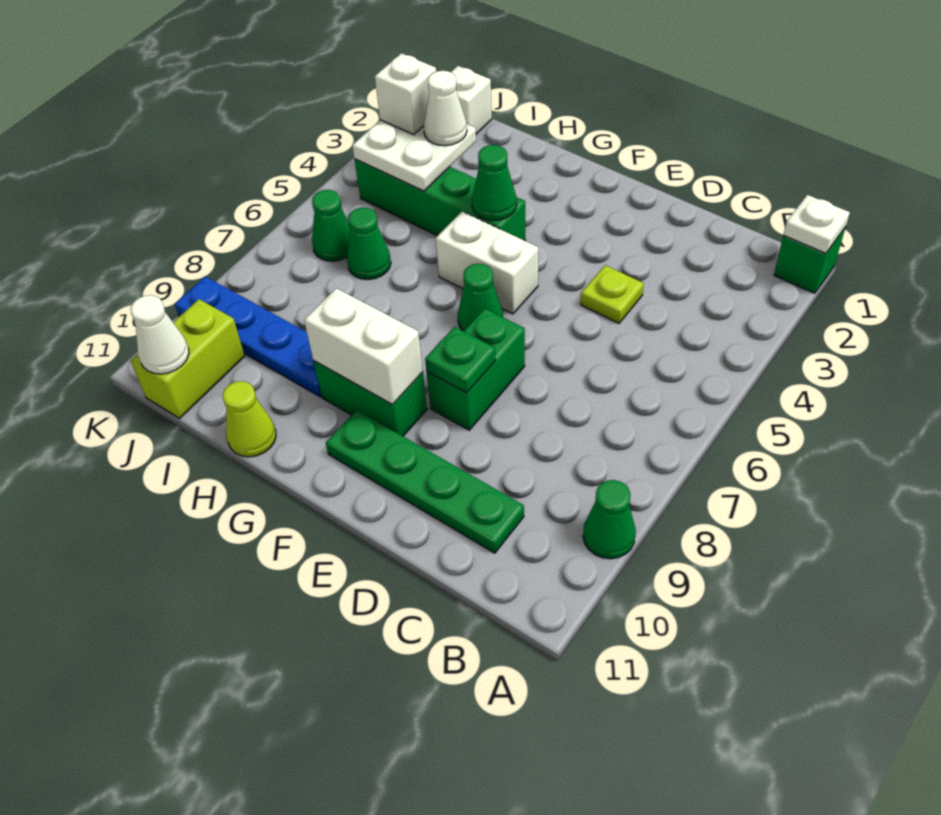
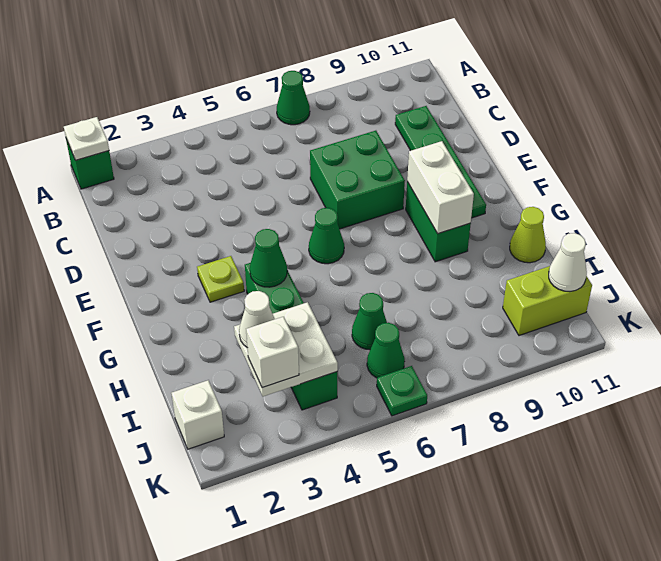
green 1x1 cone [583,480,636,559] -> green 1x1 cone moved to [277,71,310,125]
lime 1x1 plate [581,265,644,323] -> lime 1x1 plate moved to [197,256,244,302]
green 1x2 brick [427,308,525,430] -> green 2x2 brick [310,131,405,229]
green 1x1 plate [425,327,496,393] -> green 1x1 plate moved to [377,366,427,416]
white 1x2 brick [436,212,538,314] -> none
blue 1x4 plate [175,277,321,397] -> none

